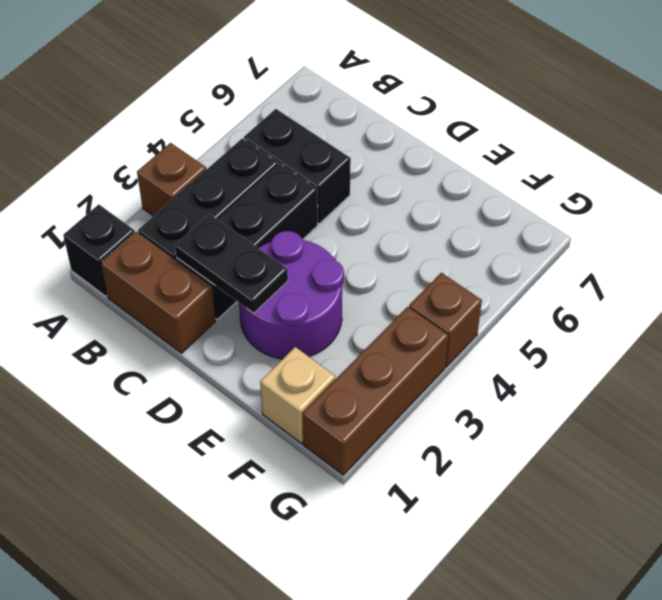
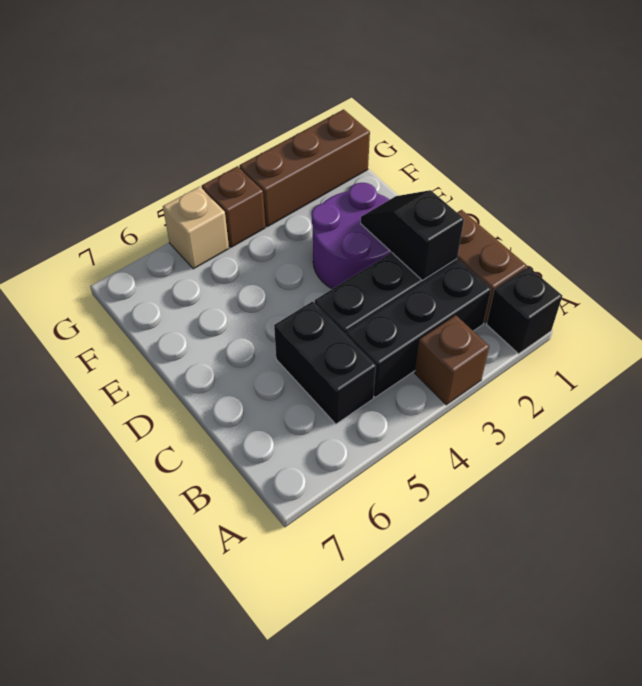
black 1x2 plate [175,214,288,313] -> black 1x2 slope [361,190,464,281]
tan 1x1 brick [260,347,335,444] -> tan 1x1 brick moved to [163,186,229,269]

